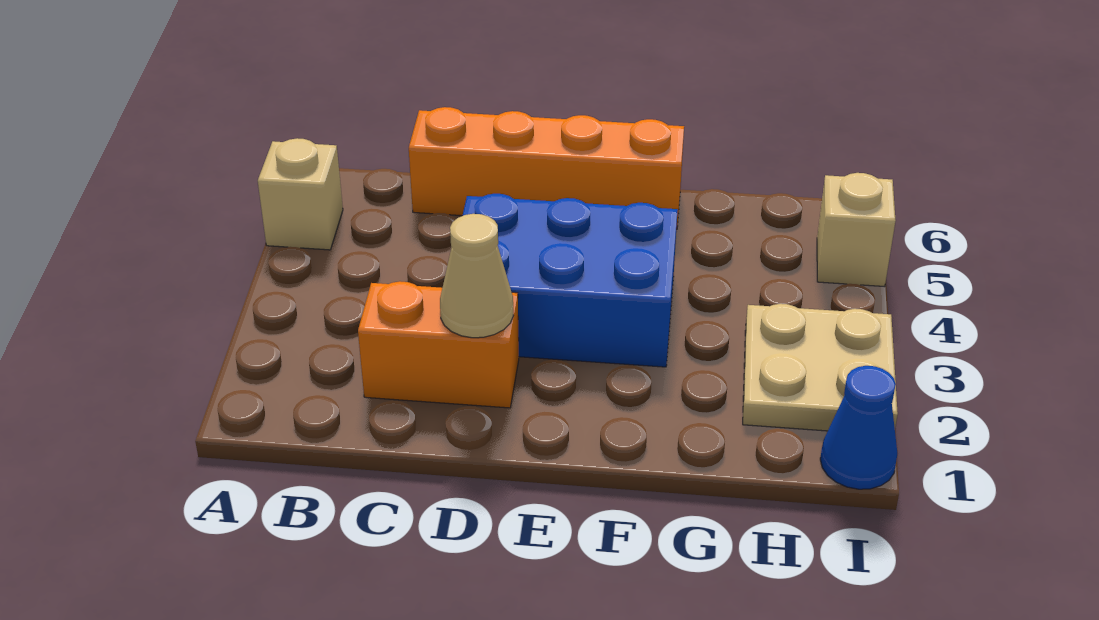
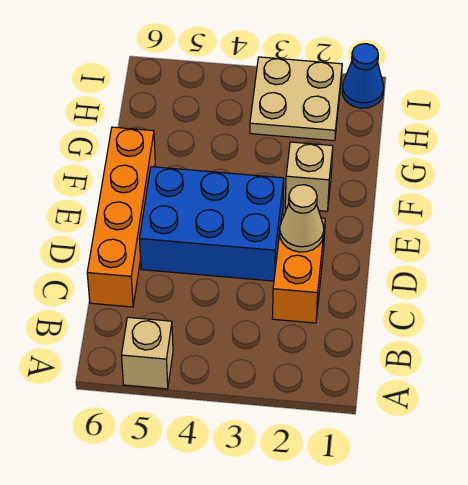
blue 2x3 brick [462,194,678,367] -> blue 2x3 brick turned to [140,167,284,281]
tan 1x1 brick [817,173,896,287] -> tan 1x1 brick moved to [285,142,333,211]

